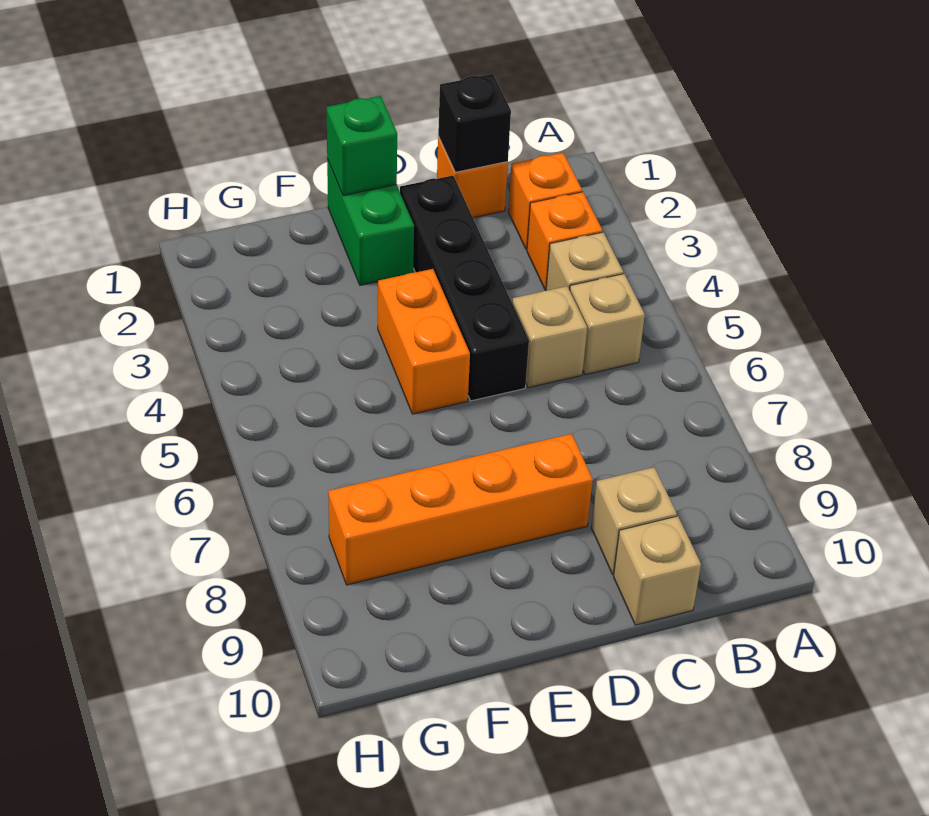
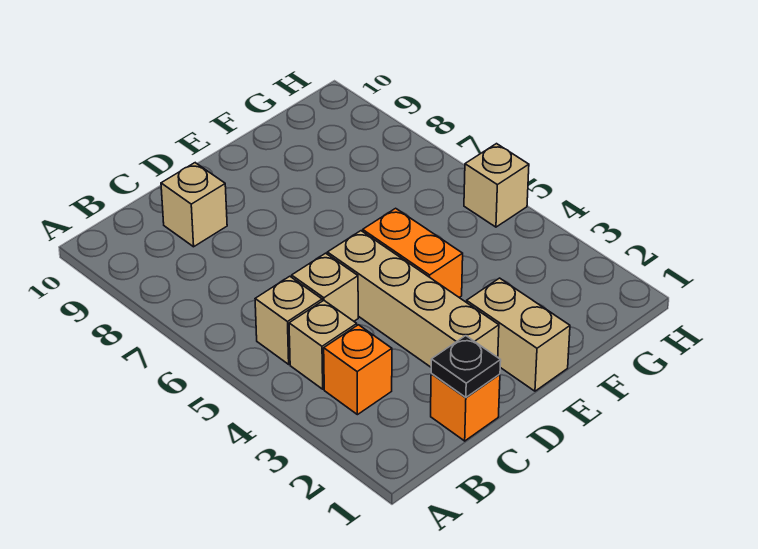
orange 1x1 brick [508,153,582,250] -> none
black 1x1 brick [438,74,511,172] -> black 1x1 plate [431,336,501,397]
tan 1x1 brick [614,516,701,625] -> tan 1x1 brick moved to [464,144,529,227]
black 1x4 brick [400,176,529,401] -> tan 1x4 brick [327,231,499,367]
orange 1x4 brick [328,434,593,585] -> none
green 1x2 brick [327,159,414,285] -> tan 1x2 brick [466,278,570,391]
green 1x1 brick [327,96,397,195] -> none

